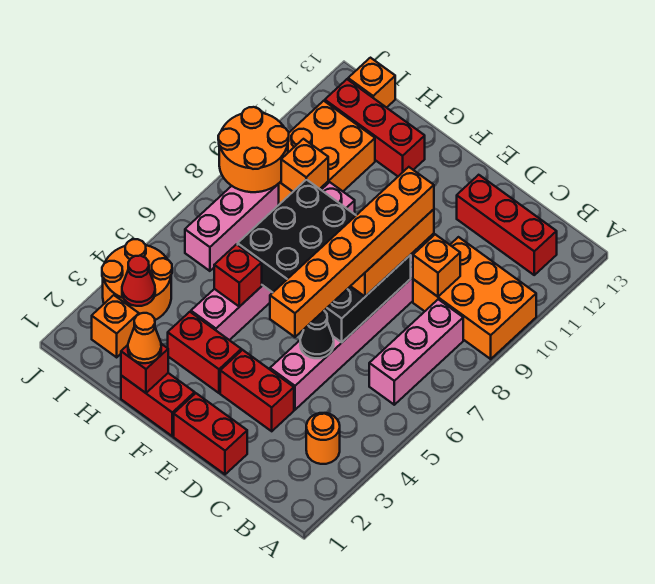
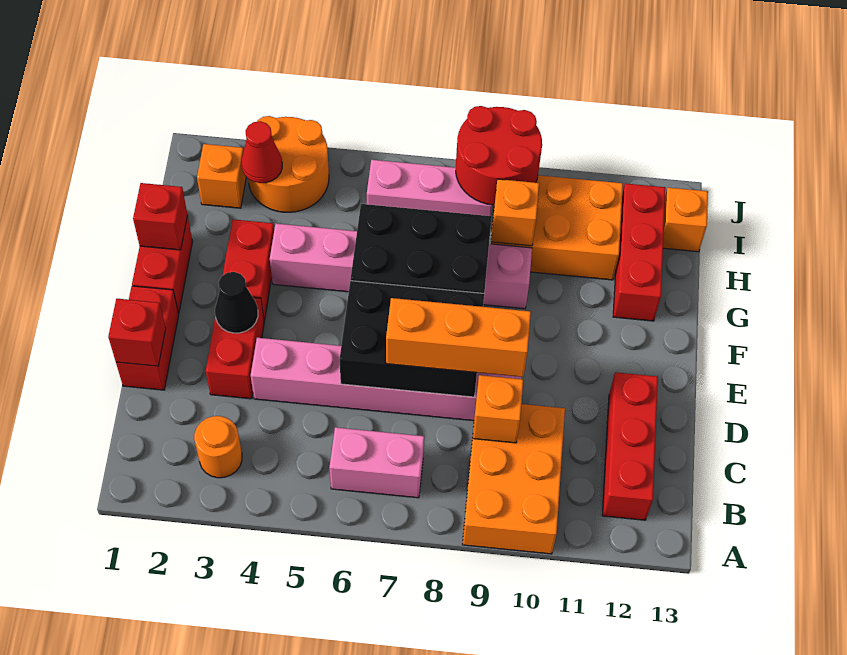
pink 1x3 brick [369,299,463,405] -> pink 1x2 brick [329,427,424,498]
orange 1x6 brick [270,167,434,337] -> none
black 1x1 cone [300,311,334,358] -> black 1x1 cone moved to [215,272,258,333]
orange 1x1 cone [128,313,161,363] -> none
red 1x1 brick [214,244,262,307] -> red 1x1 brick moved to [108,299,166,366]
orange 2x2 round brick [218,107,289,192] -> red 2x2 round brick [456,106,542,205]

